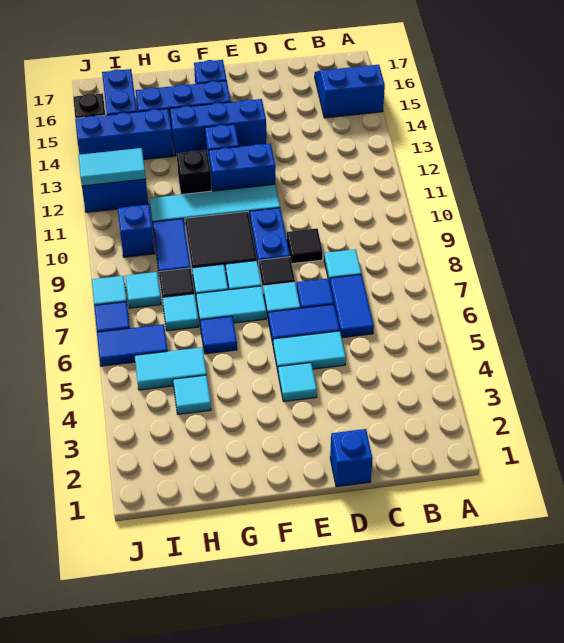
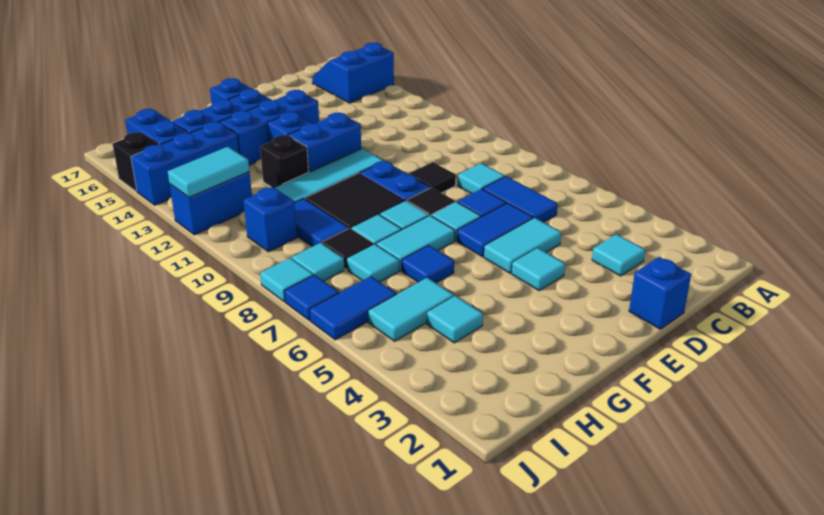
none -> cyan 1x1 tile [592,234,645,276]

